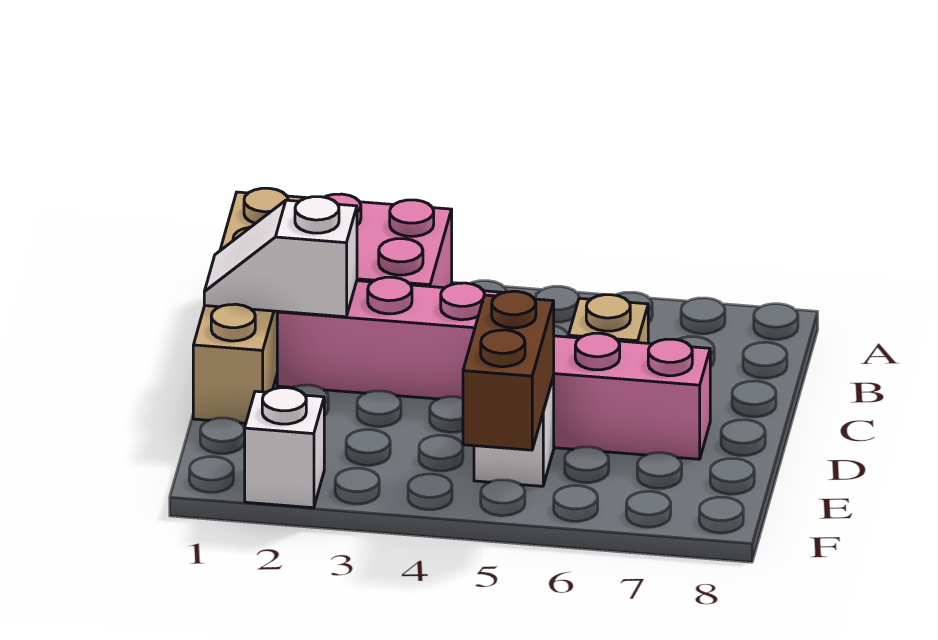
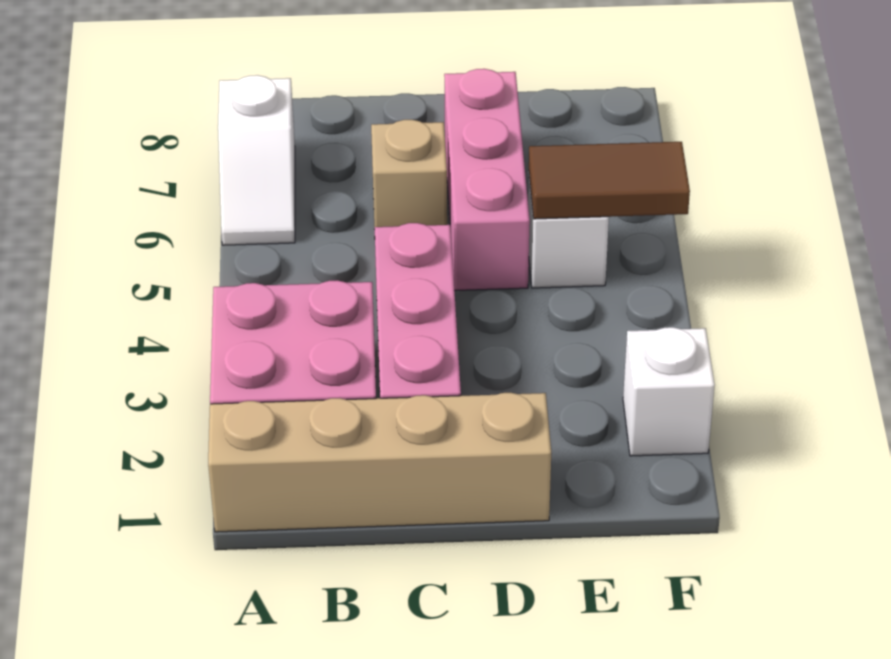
white 1x2 slope [204,197,357,317] -> white 1x2 slope moved to [218,75,295,245]
brown 1x2 brick [463,291,554,450] -> brown 1x2 tile [529,142,690,219]

